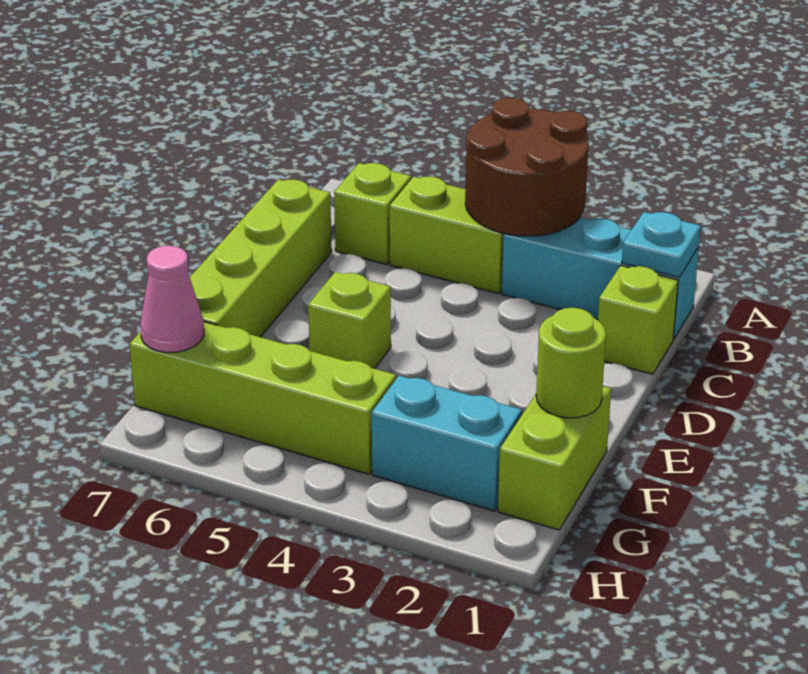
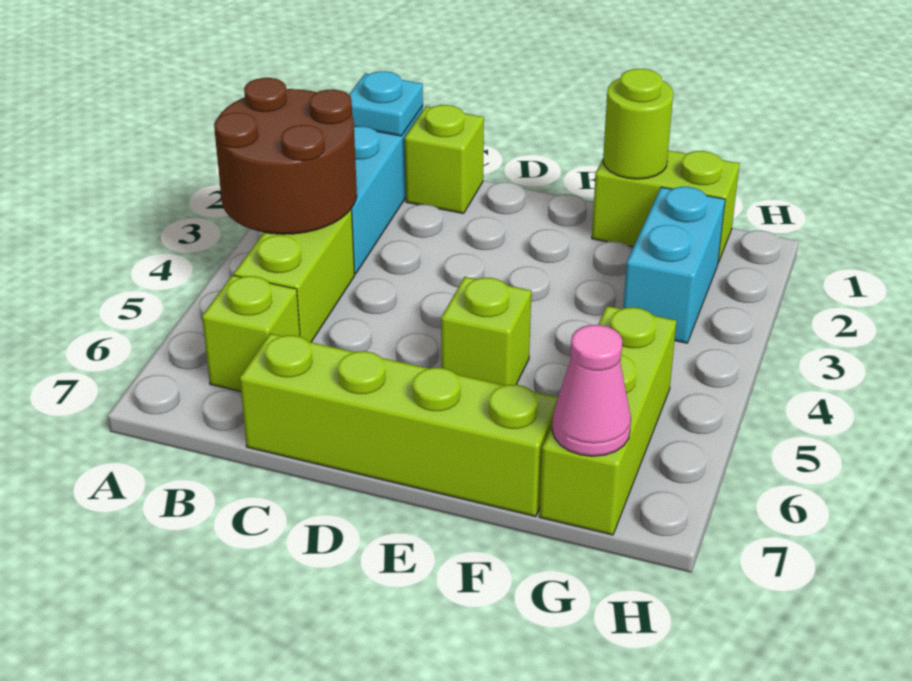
lime 1x4 brick [130,322,396,474] -> lime 1x3 brick [539,306,676,535]

